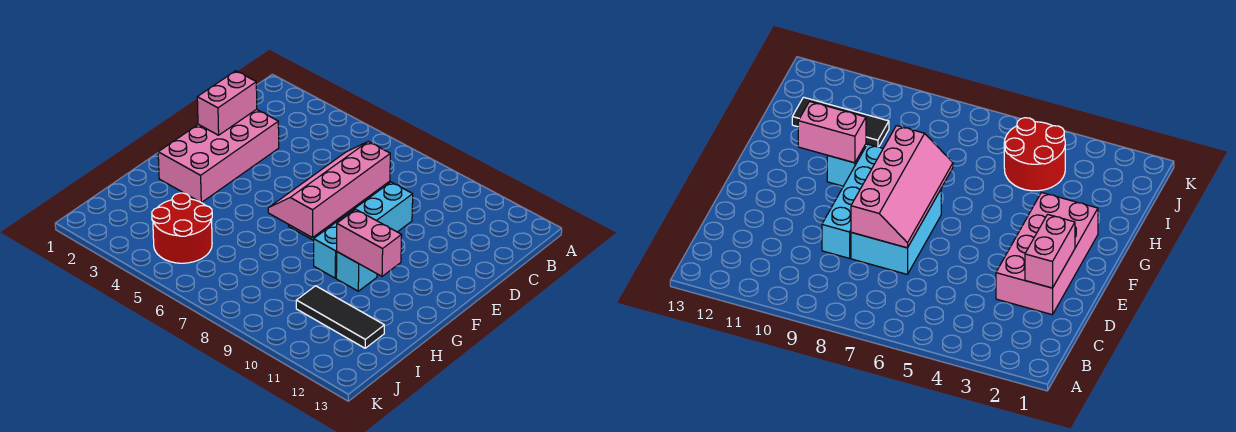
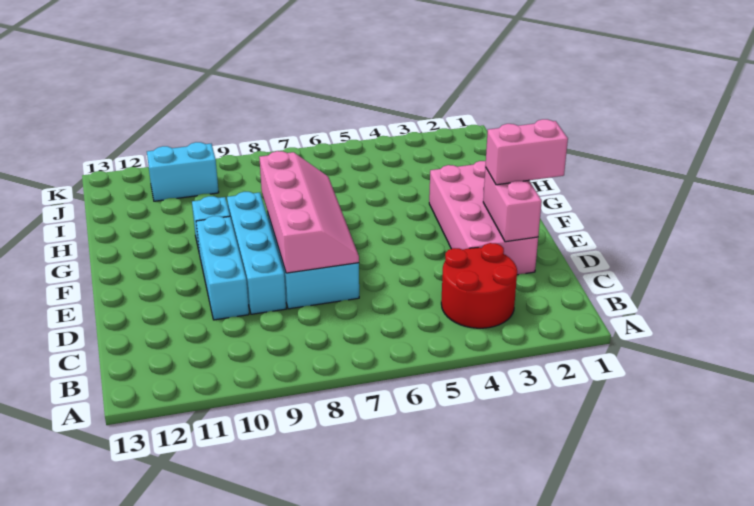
none -> cyan 1x3 brick [196,216,249,320]
pink 1x2 brick [337,210,402,276] -> pink 1x2 brick moved to [485,119,568,185]
red 2x2 round brick [152,193,212,263] -> red 2x2 round brick moved to [441,243,517,328]
black 1x3 tile [296,286,384,348] -> none
none -> cyan 1x2 brick [147,142,219,201]

